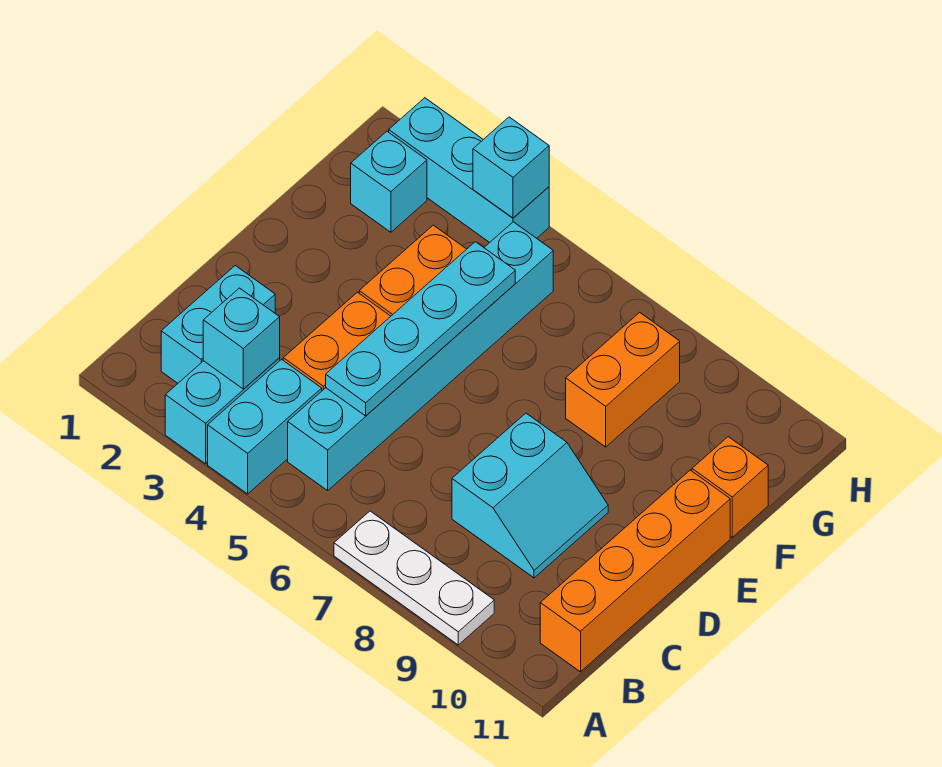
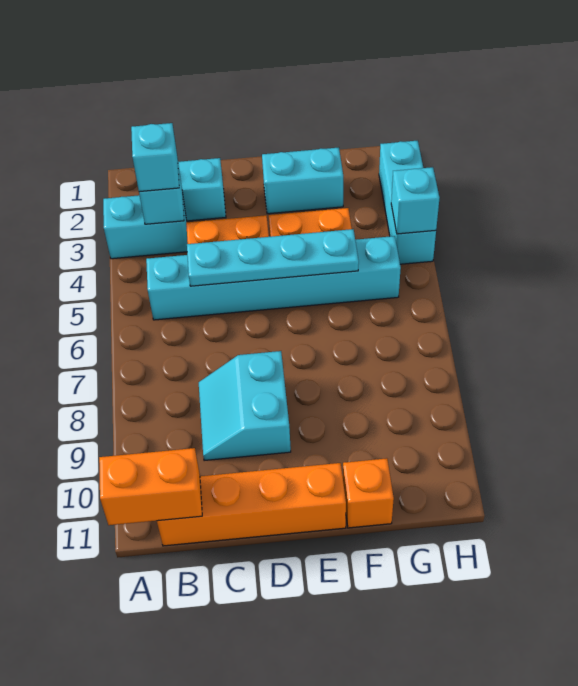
cyan 1x2 brick [208,359,322,494] -> cyan 1x2 brick moved to [262,148,343,214]
white 1x3 plate [334,511,494,645] -> none
cyan 2x2 slope [452,413,608,578] -> cyan 2x2 slope turned to [199,351,291,461]
orange 1x2 brick [566,312,680,447] -> orange 1x2 brick moved to [99,448,202,525]
cyan 1x1 brick [351,131,427,232] -> cyan 1x1 brick moved to [131,123,179,192]

